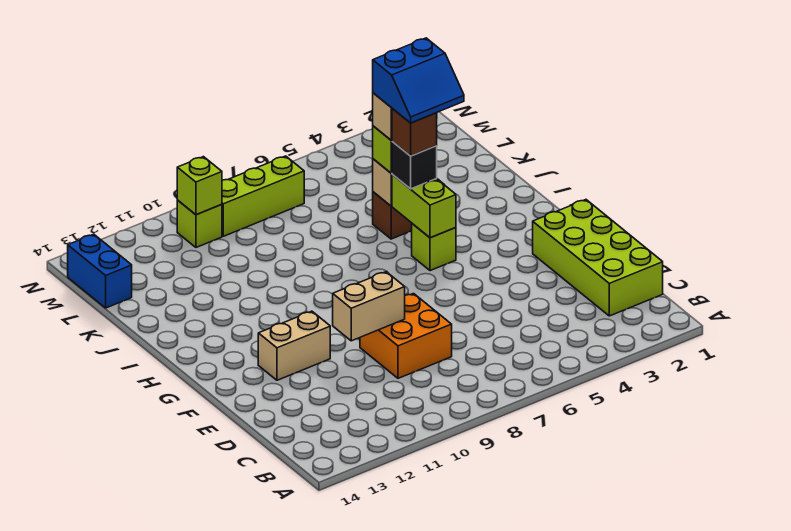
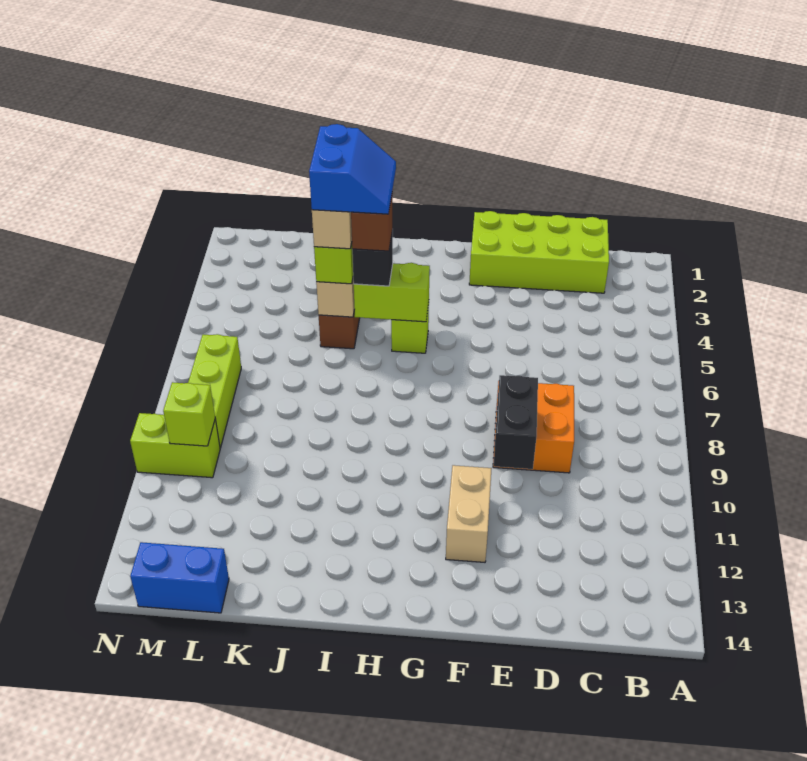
tan 1x2 brick [333,272,405,341] -> black 1x2 brick [494,375,538,469]
lime 1x1 brick [177,200,222,247] -> lime 1x2 brick [130,413,220,478]

